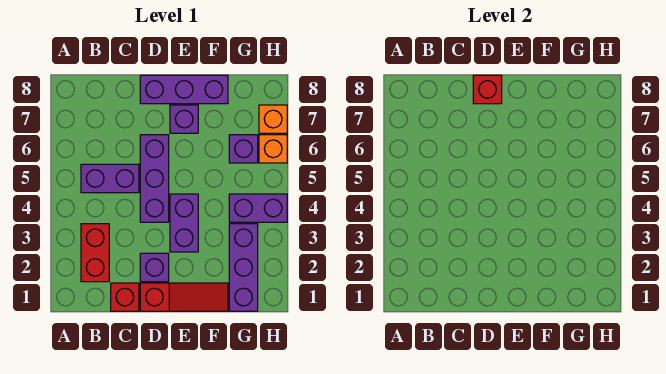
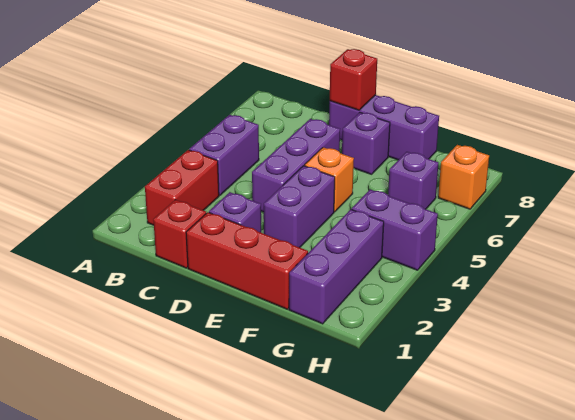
purple 1x2 brick [81,164,139,193] -> purple 1x2 brick turned to [189,115,259,196]
red 1x3 slope [140,283,228,311] -> red 1x3 brick [186,212,308,309]
orange 1x1 brick [259,135,287,163] -> orange 1x1 brick moved to [304,147,354,212]

